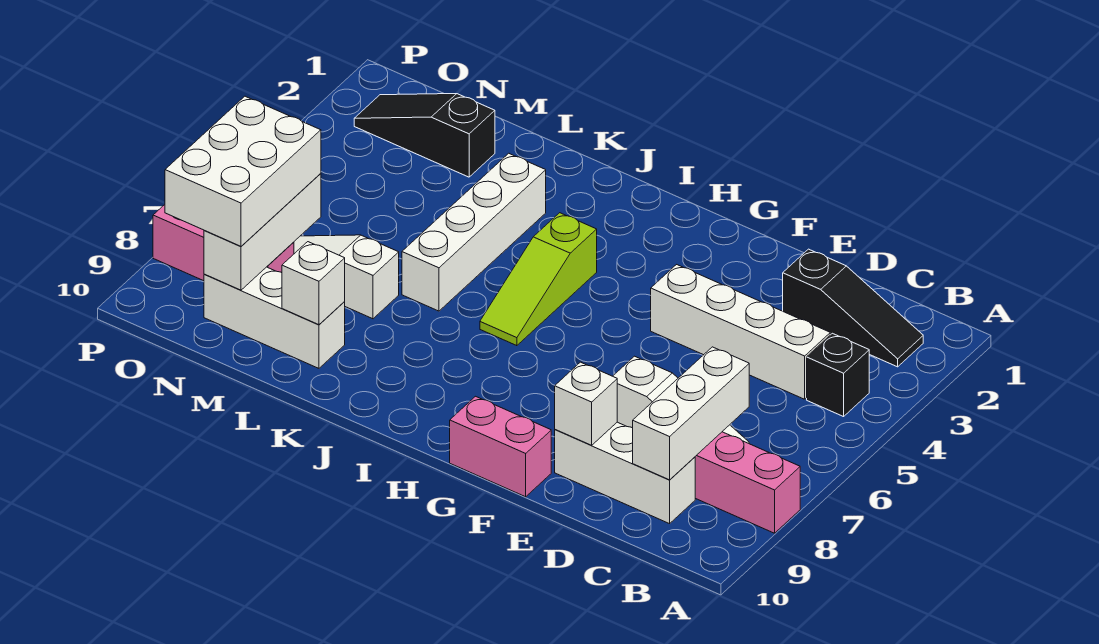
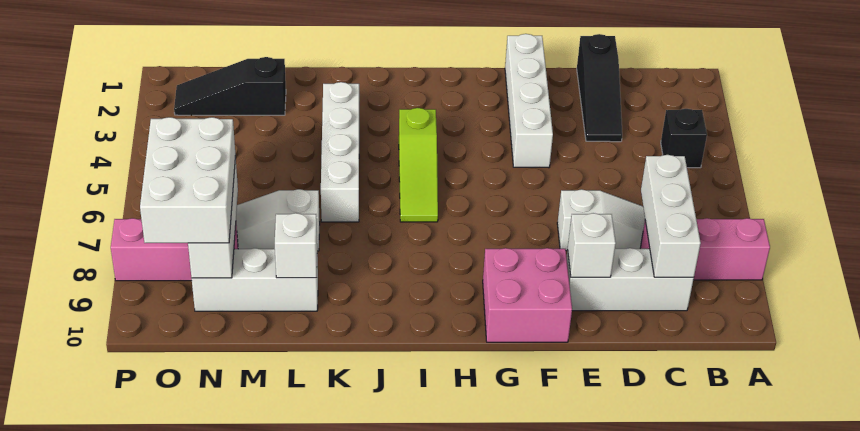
black 1x3 slope [783,249,923,367] -> black 1x3 slope turned to [577,34,622,142]
white 1x4 brick [651,265,830,399] -> white 1x4 brick turned to [505,34,553,168]
pink 1x2 brick [450,396,551,497] -> pink 2x2 brick [483,248,572,342]

